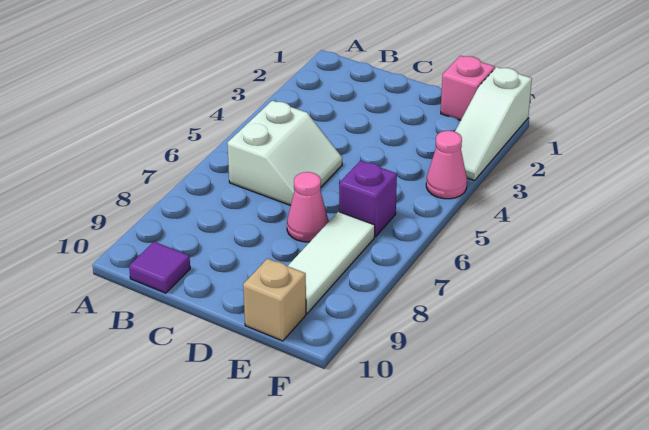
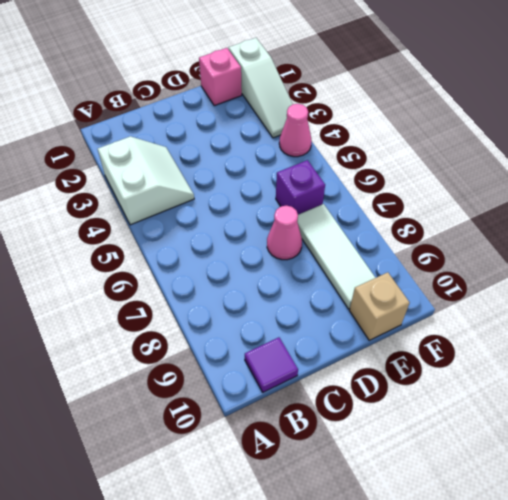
white 2x2 slope [227,101,342,206] -> white 2x2 slope moved to [98,136,194,225]

